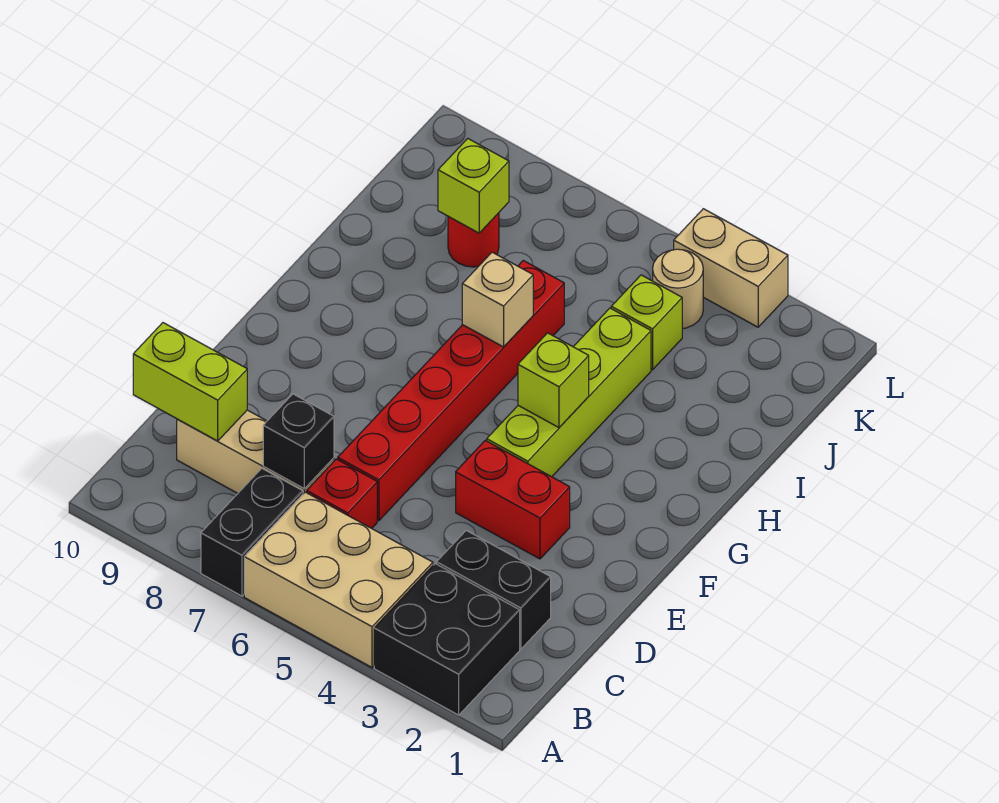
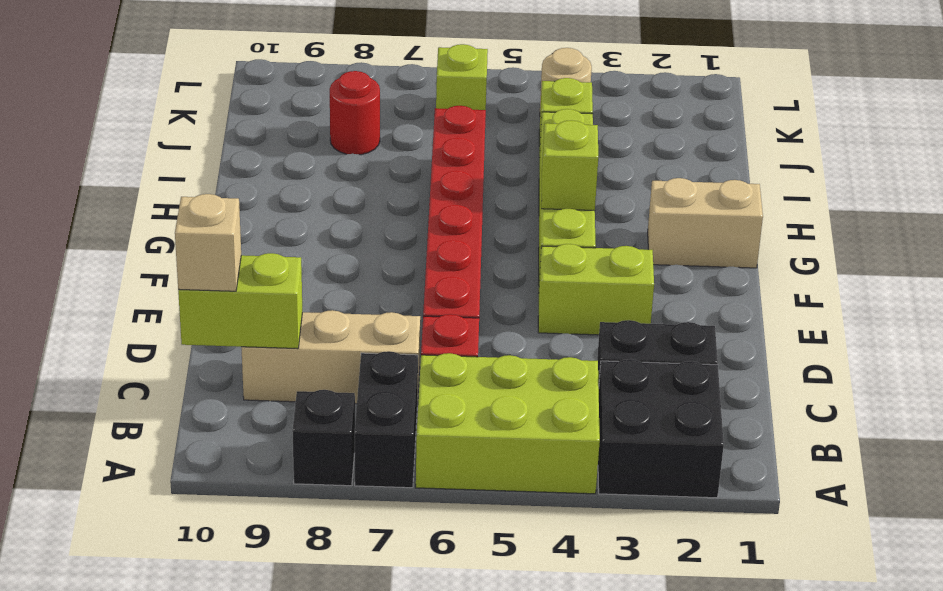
tan 2x3 brick [244,492,433,667] -> lime 2x3 brick [416,353,600,494]
black 1x1 brick [263,394,334,488] -> black 1x1 brick moved to [292,390,355,486]
red 1x2 brick [456,440,570,559] -> lime 1x2 brick [538,244,654,335]
tan 1x1 brick [462,252,533,347] -> tan 1x1 brick moved to [175,194,241,291]
lime 1x1 brick [438,138,509,233] -> lime 1x1 brick moved to [436,44,488,110]
tan 1x2 brick [674,209,788,327] -> tan 1x2 brick moved to [648,178,763,268]

